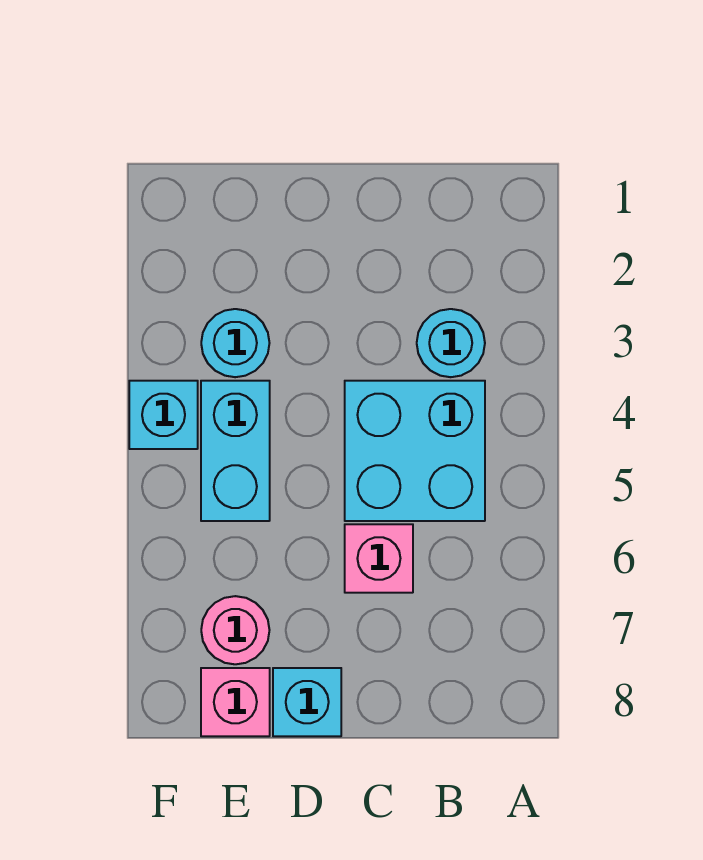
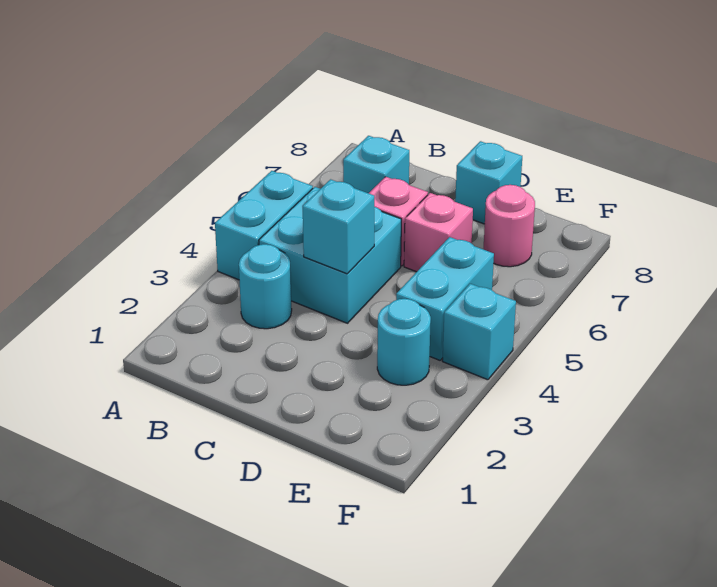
none -> cyan 1x2 brick [215,171,313,280]
none -> cyan 1x1 brick [343,136,409,193]
none -> cyan 1x1 brick [303,179,374,274]
pink 1x1 brick [201,668,270,736] -> pink 1x1 brick moved to [404,193,473,272]

